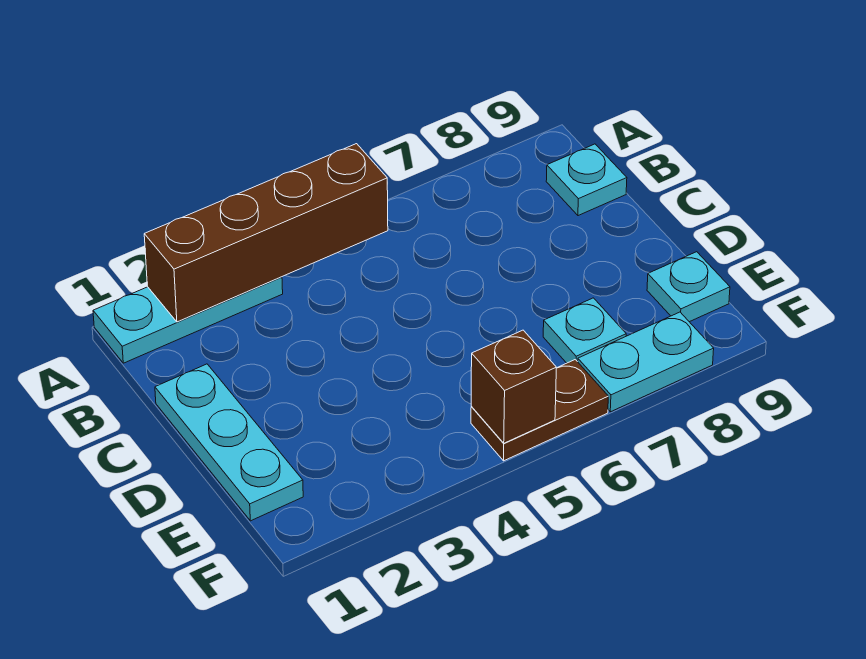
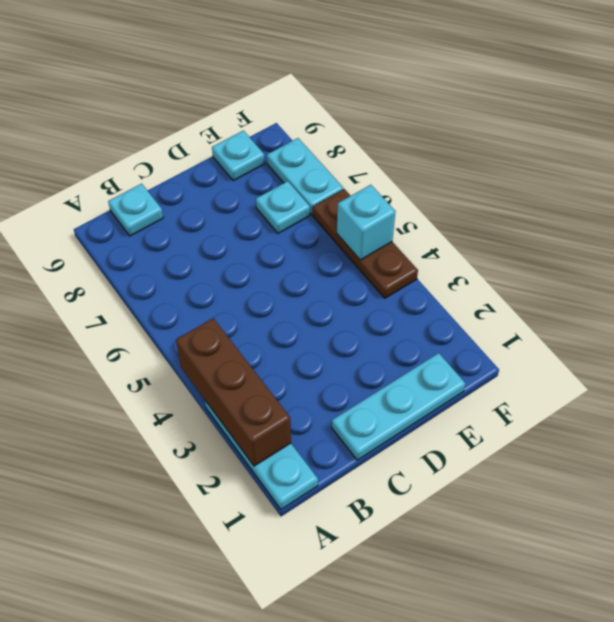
brown 1x4 brick [144,144,388,322] -> brown 1x3 brick [176,318,291,466]
brown 1x2 plate [471,360,608,461] -> brown 1x3 plate [313,189,418,298]
brown 1x1 brick [471,330,556,443] -> cyan 1x1 brick [337,185,396,260]

